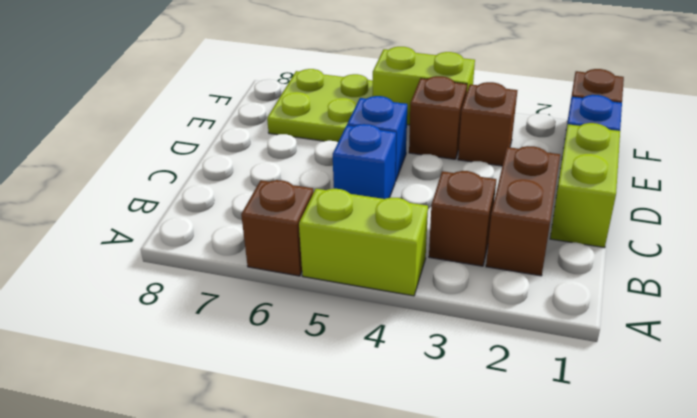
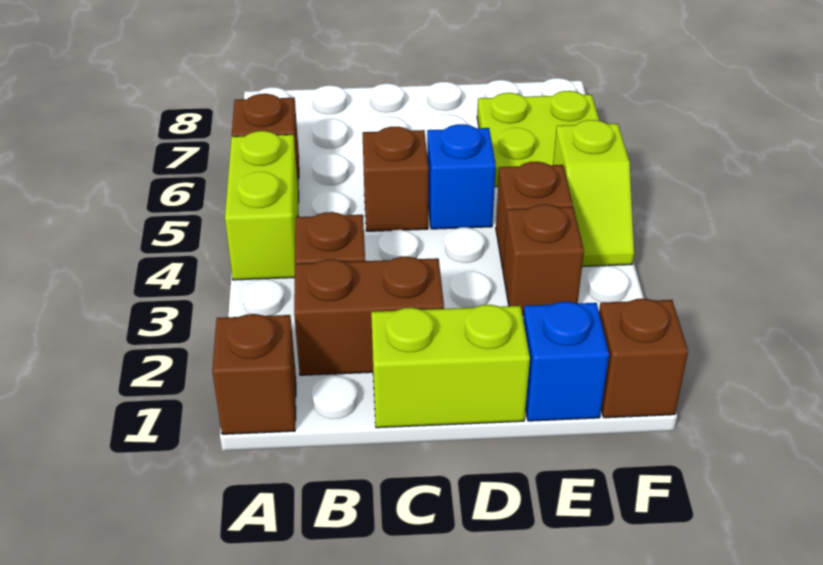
none -> brown 1x1 brick [212,314,296,434]
blue 1x1 brick [333,124,396,199] -> brown 1x1 brick [362,127,429,231]
lime 1x2 brick [373,47,475,125] -> lime 1x2 slope [553,120,634,266]

